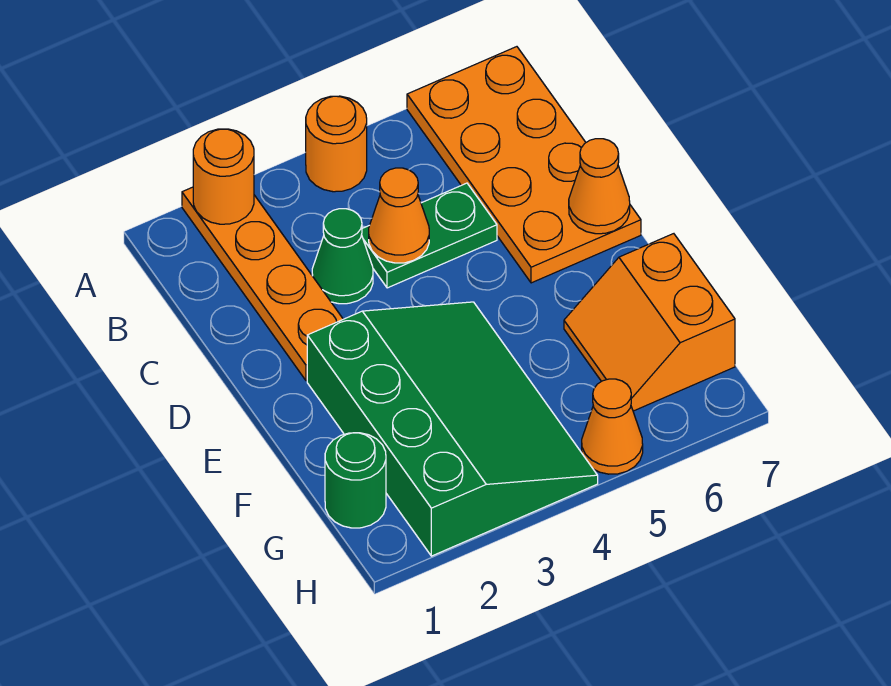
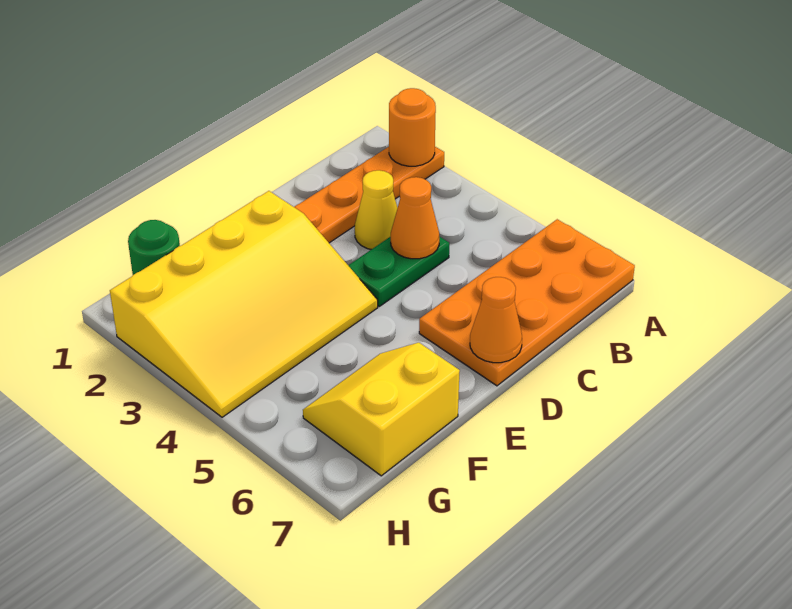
orange 1x1 round brick [306,96,367,192] -> none
green 1x1 cone [312,209,373,304] -> yellow 1x1 cone [355,170,398,249]
green 1x2 plate [362,183,497,288] -> green 1x2 plate turned to [348,236,449,306]
green 3x4 slope [307,302,598,556] -> yellow 3x4 slope [110,191,378,417]
orange 2x2 slope [564,234,735,411] -> yellow 2x2 slope [303,343,460,476]
orange 1x1 cone [582,379,643,474] -> none

